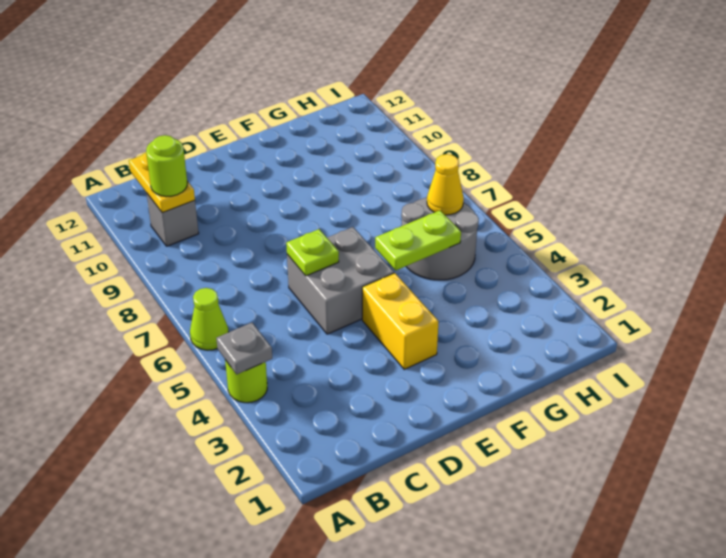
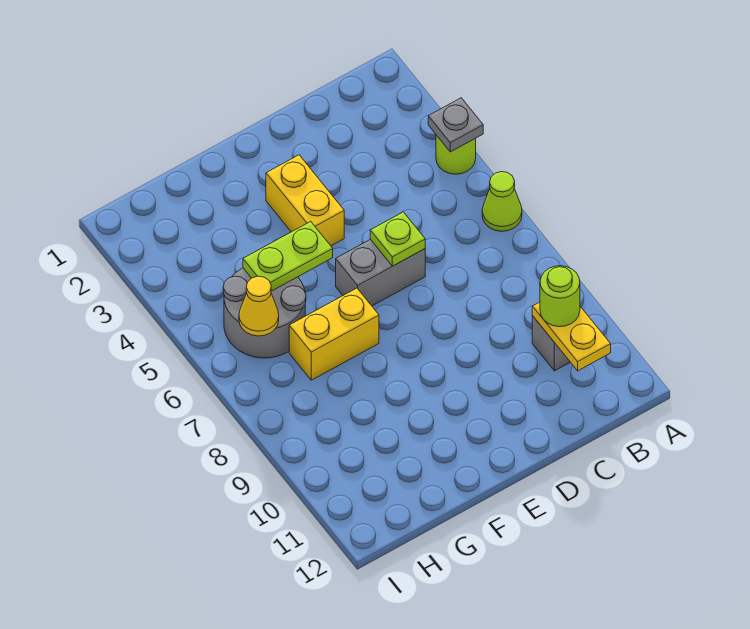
grey 2x2 brick [287,227,394,334] -> grey 1x2 brick [336,239,425,306]
none -> yellow 1x2 brick [289,288,379,380]

